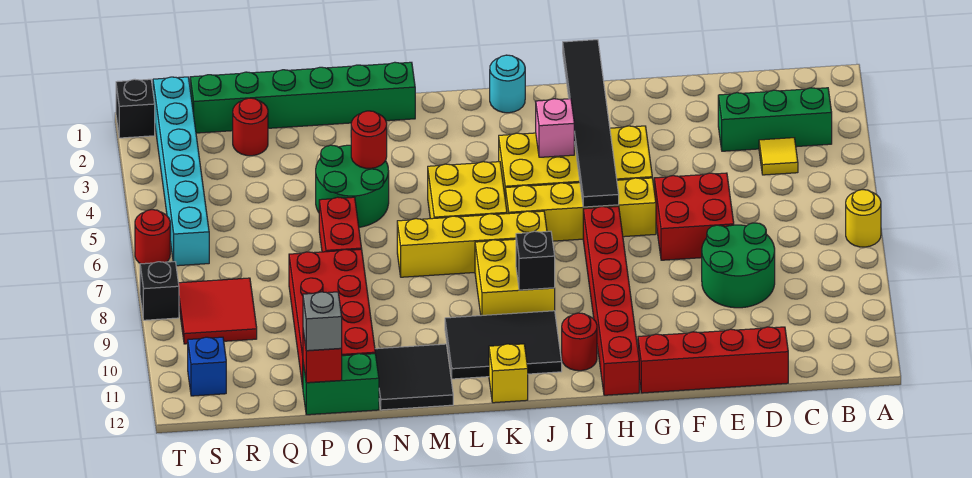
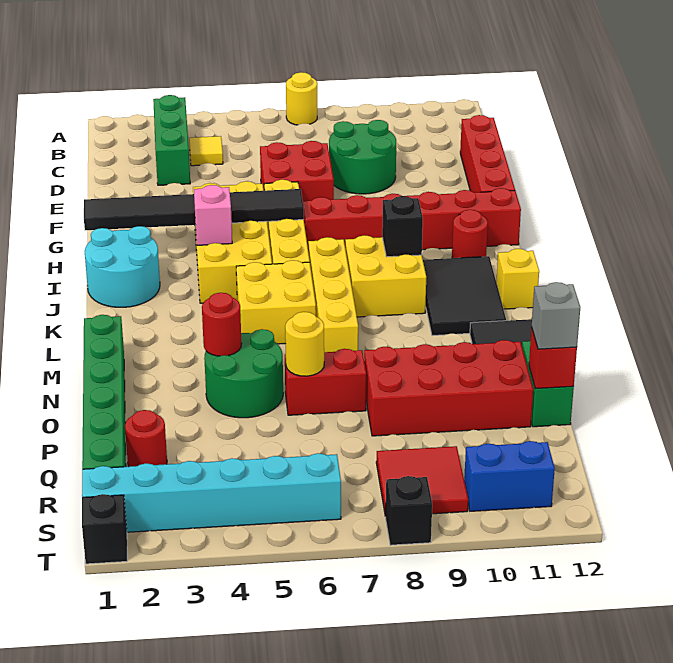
cyan 1x1 round brick [490,55,525,113] -> cyan 2x2 round brick [85,226,160,307]
none -> yellow 1x1 round brick [285,312,324,376]
blue 1x1 brick [188,337,226,396] -> blue 1x2 brick [464,441,555,511]
red 1x1 round brick [135,210,170,264] -> none

